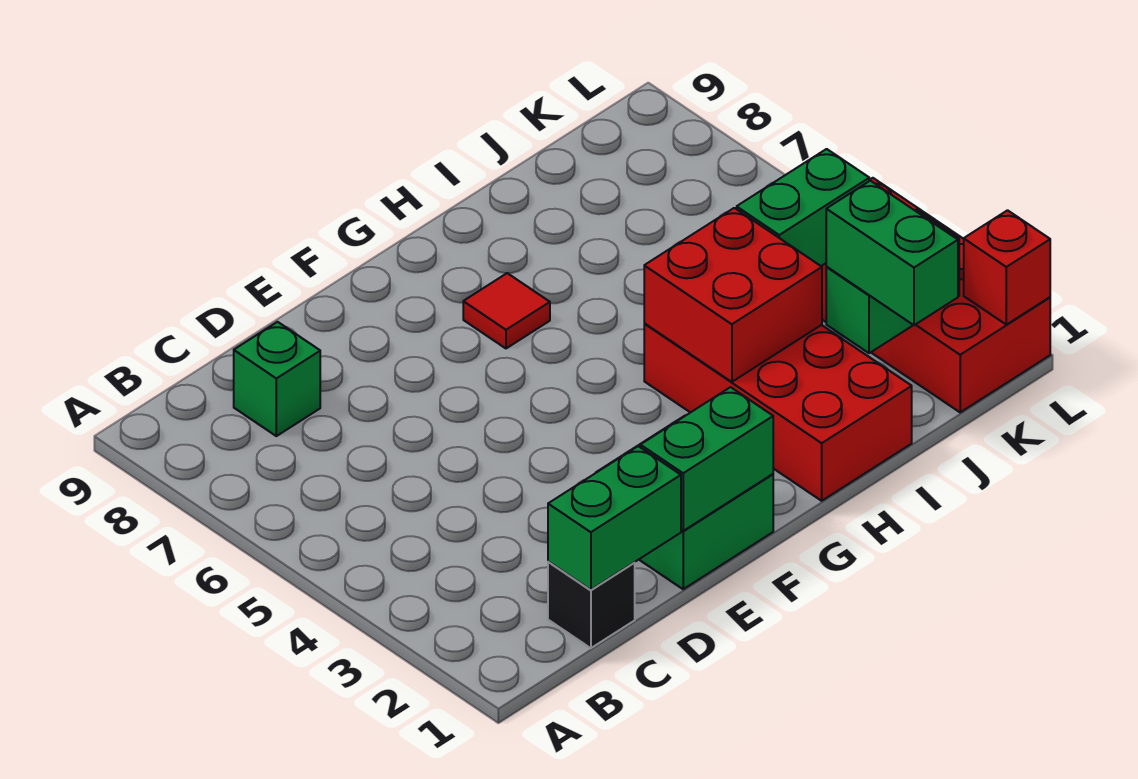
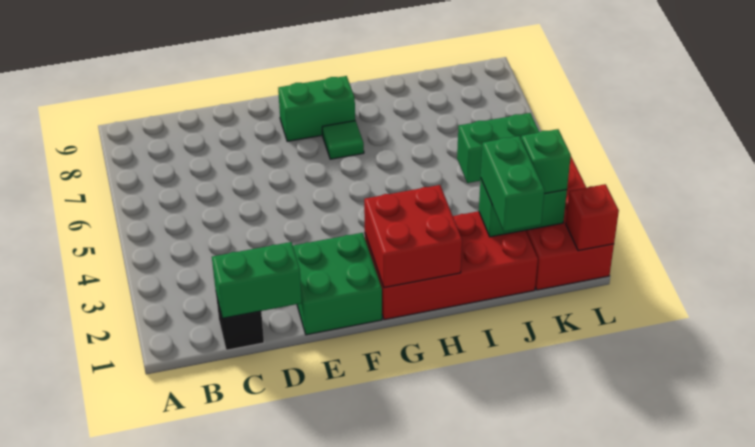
green 1x1 brick [234,322,320,436] -> green 1x1 brick moved to [521,129,571,194]
green 1x2 brick [640,387,773,531] -> green 1x2 brick moved to [278,76,355,141]
red 1x1 tile [463,273,550,348] -> green 1x1 tile [322,121,364,159]
red 2x4 brick [644,323,912,501] -> red 2x4 brick turned to [365,211,538,320]
red 2x2 brick [644,208,822,382] -> red 2x2 brick moved to [364,185,462,288]

